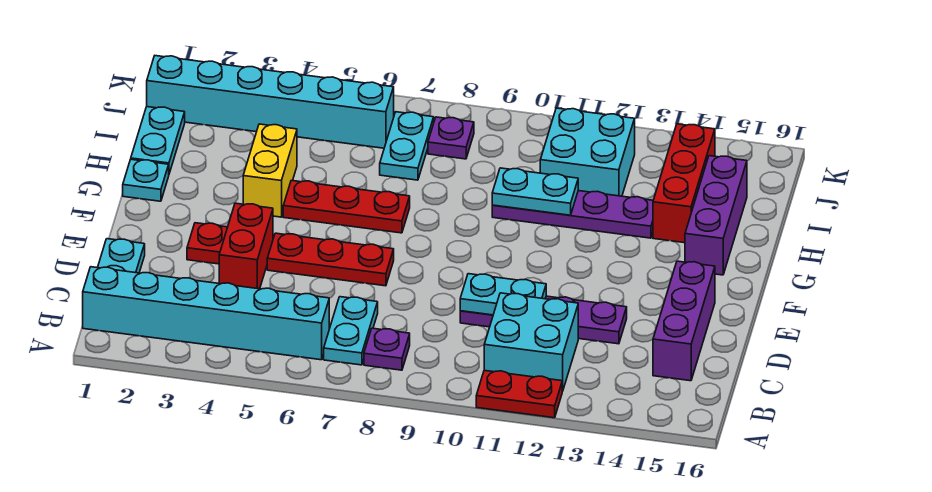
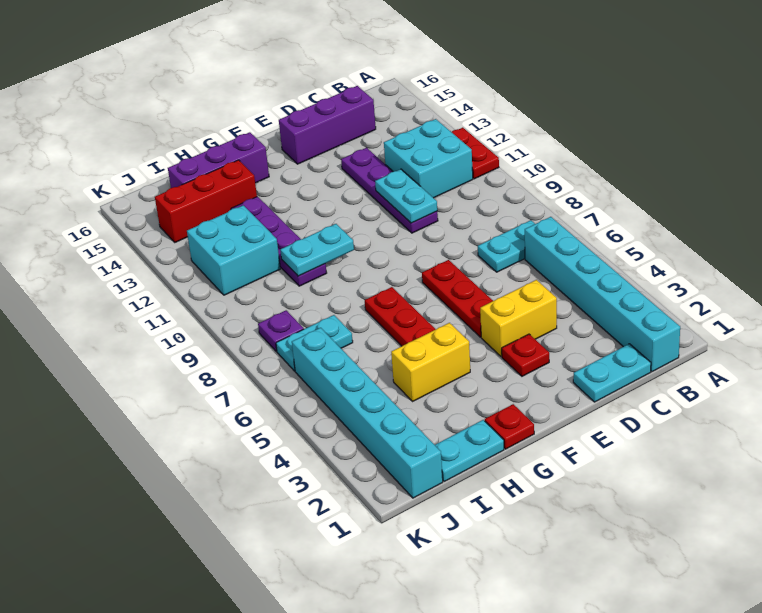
purple 1x1 plate [364,328,410,370] -> none
red 1x2 brick [219,203,273,289] -> yellow 1x2 brick [480,280,557,357]
cyan 1x1 plate [123,159,169,201] -> red 1x1 plate [485,404,534,449]
cyan 1x2 plate [492,168,578,215] -> cyan 1x2 plate turned to [280,224,354,276]

